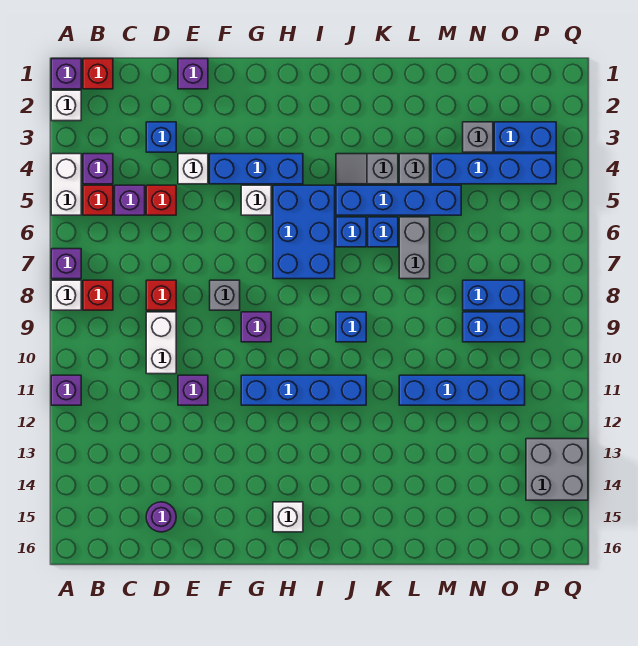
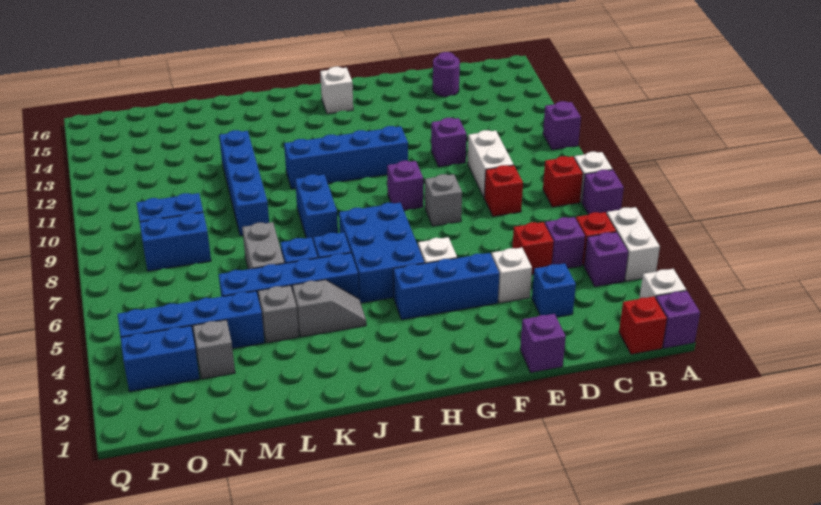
blue 1x1 brick [336,312,366,342] -> blue 1x2 brick [295,174,338,243]
blue 1x4 brick [399,375,525,405] -> blue 1x4 brick turned to [219,130,269,236]
grey 2x2 brick [526,439,588,500] -> none

